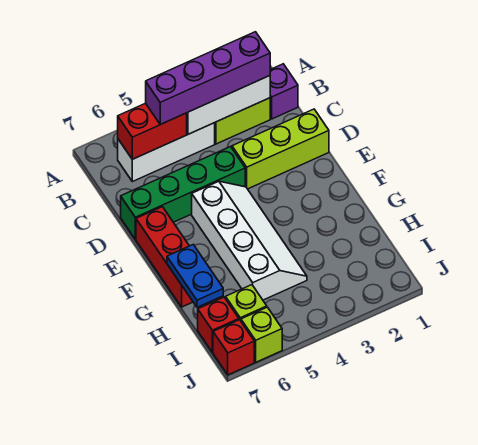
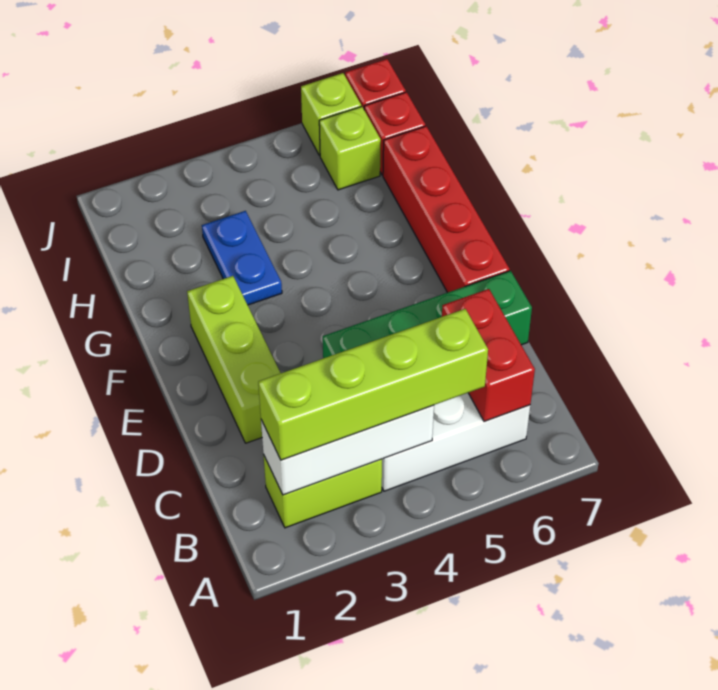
purple 1x1 brick [270,64,298,119] -> none
purple 1x4 brick [146,32,270,124] -> lime 1x4 brick [258,309,488,460]
red 1x2 brick [118,103,187,159] -> red 1x2 brick turned to [442,289,535,422]
lime 1x3 brick [232,109,329,189] -> lime 1x3 brick turned to [187,276,280,443]
white 2x4 slope [192,181,307,300] -> none
red 1x3 brick [136,207,193,307] -> red 1x4 brick [383,126,510,293]
blue 1x2 plate [167,245,223,307] -> blue 1x2 plate moved to [202,211,282,305]

